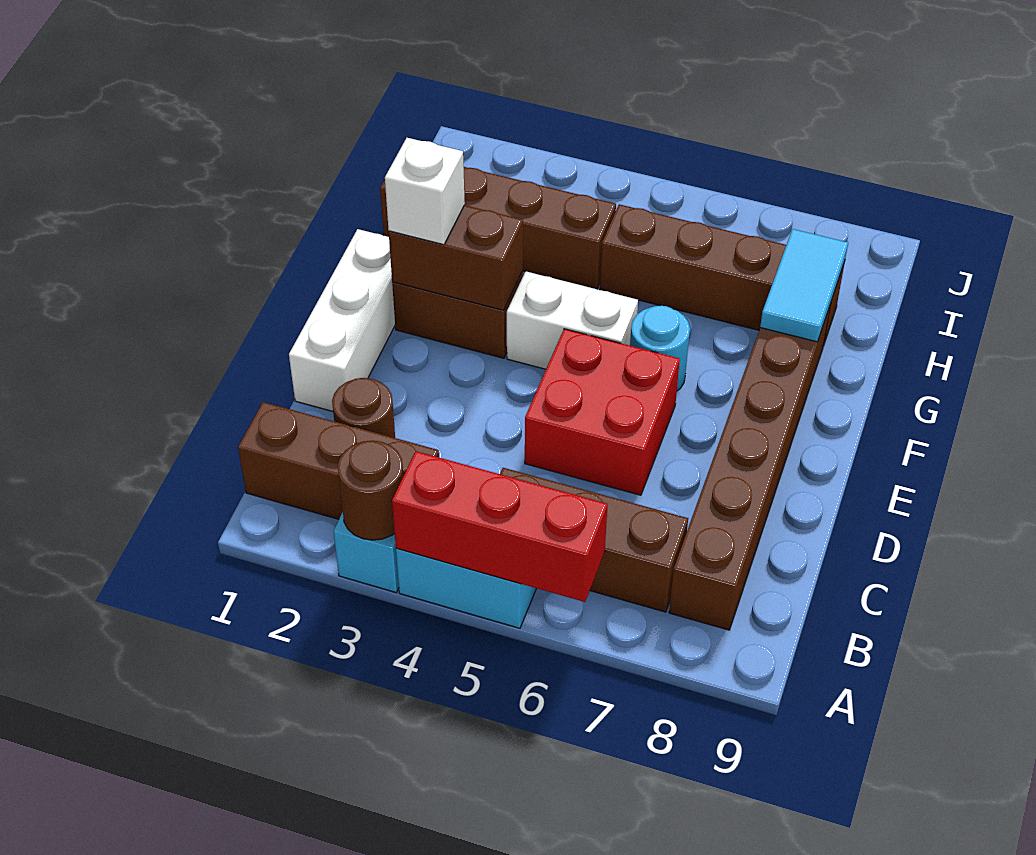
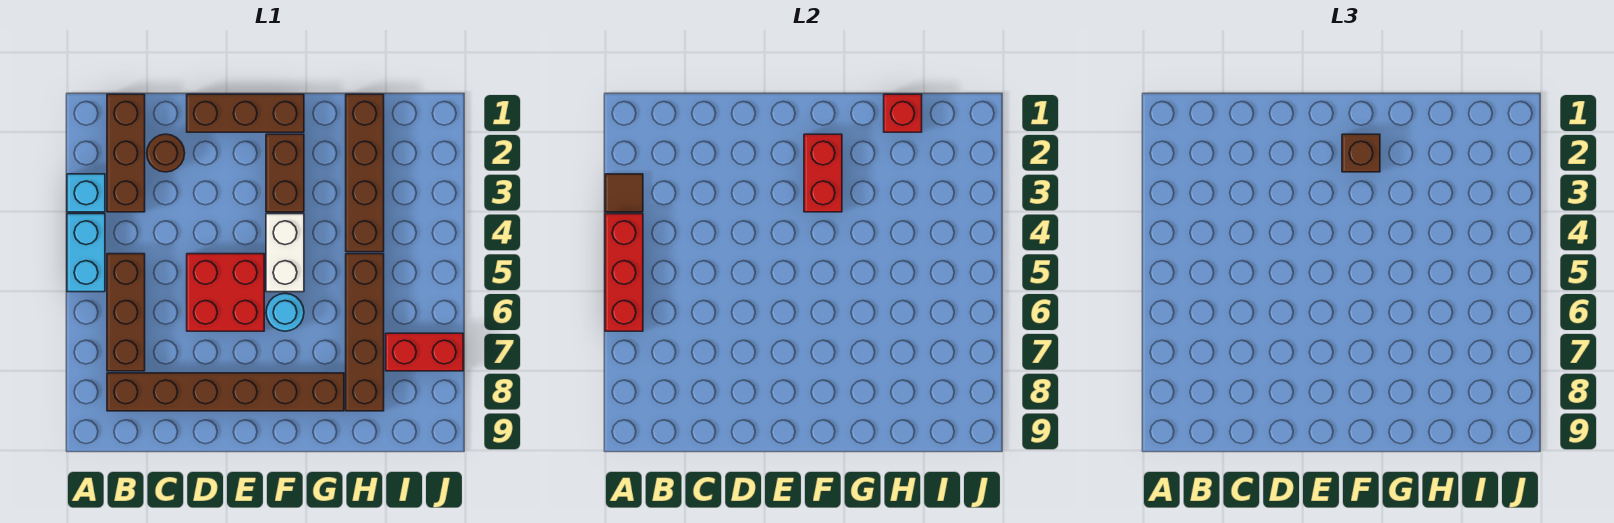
brown 1x1 round brick [338,441,404,540] -> brown 1x1 tile [605,174,643,212]
white 1x3 brick [289,229,395,411] -> brown 1x3 brick [187,94,304,132]
brown 1x2 brick [389,205,523,310] -> red 1x2 brick [804,134,842,212]
white 1x1 brick [385,138,465,245] -> brown 1x1 brick [1342,134,1380,172]
cyan 1x2 tile [760,229,848,342] -> none
none -> red 1x1 brick [884,94,922,132]
none -> red 1x2 brick [386,333,463,371]

